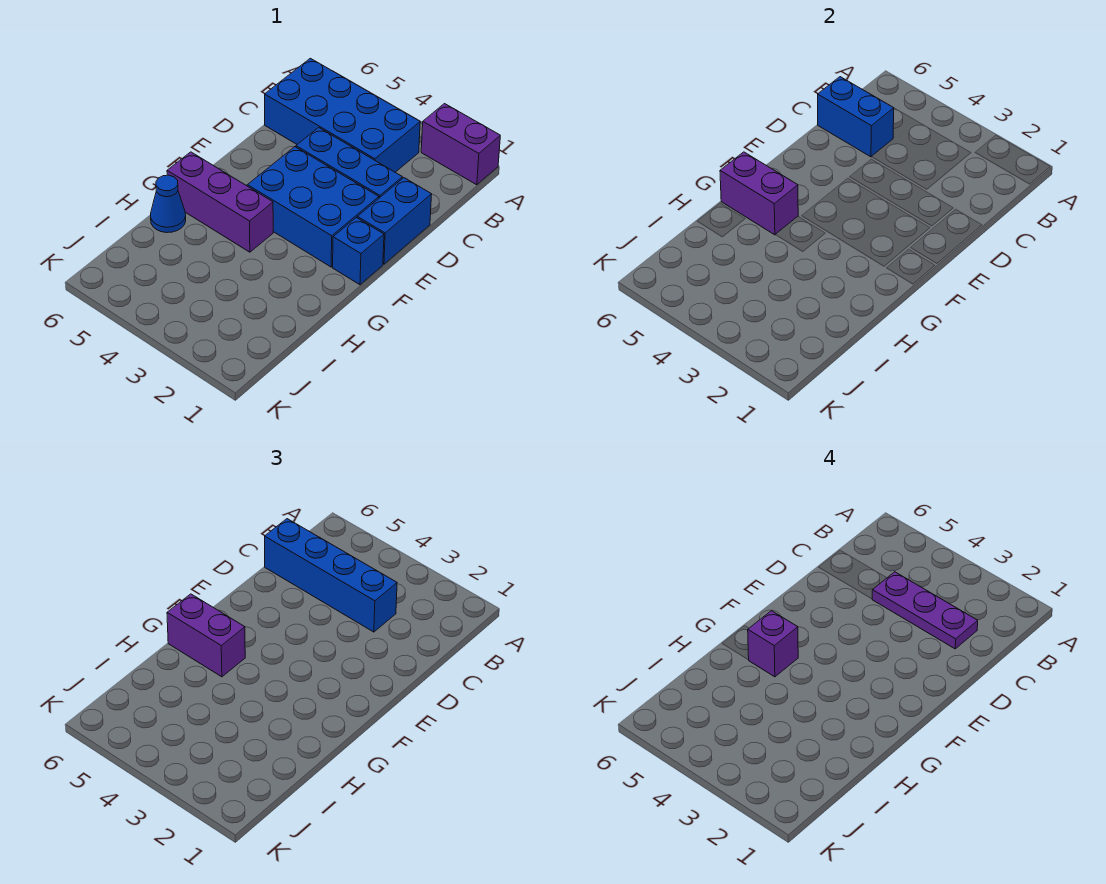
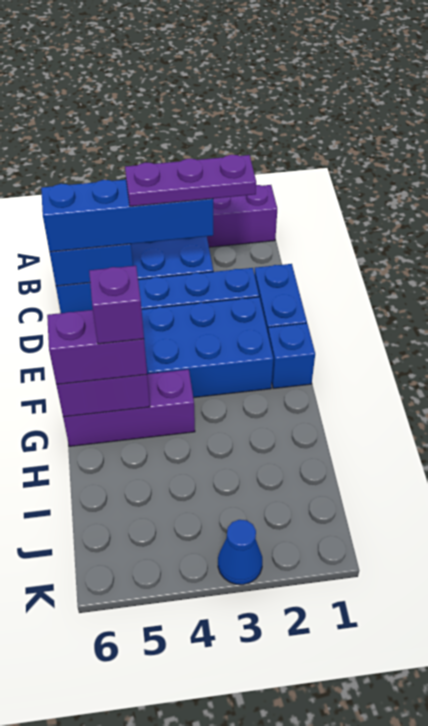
blue 1x1 cone [151,175,186,233] -> blue 1x1 cone moved to [218,520,262,585]

